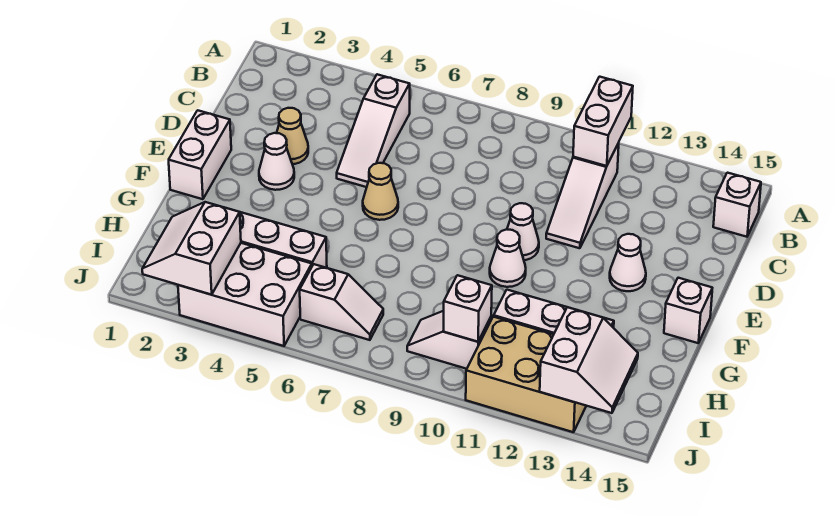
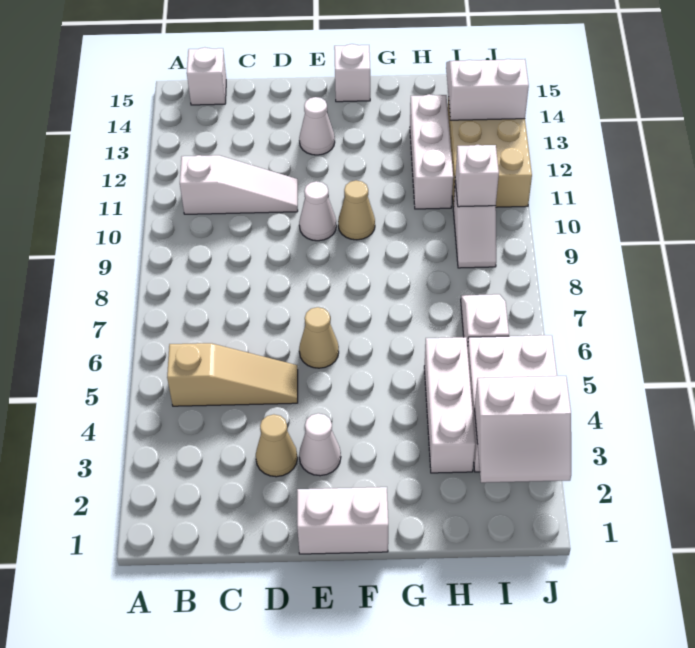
white 1x2 brick [573,77,633,166] -> none
white 1x3 slope [337,74,410,187] -> tan 1x3 slope [167,343,298,406]
white 1x1 cone [490,229,526,287] -> tan 1x1 cone [338,181,375,240]

